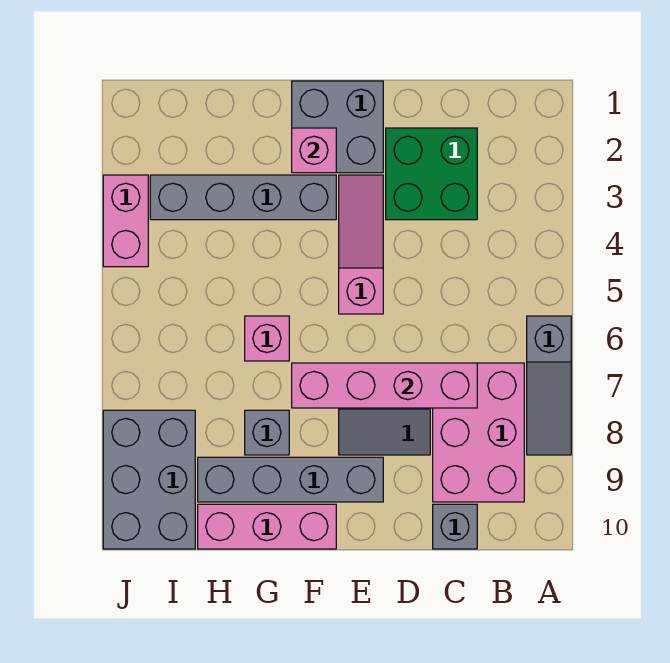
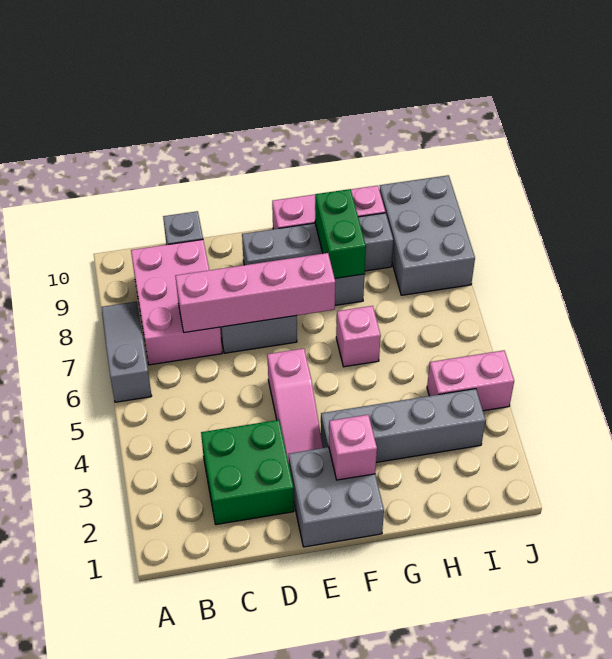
none -> green 1x2 brick [315,189,366,278]
pink 1x2 brick [103,175,148,267] -> pink 1x2 brick turned to [427,350,514,411]

